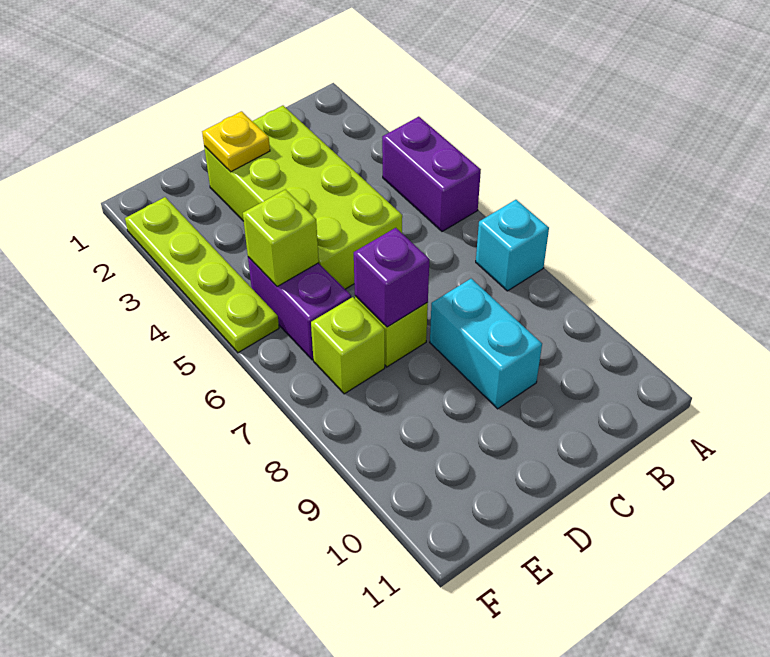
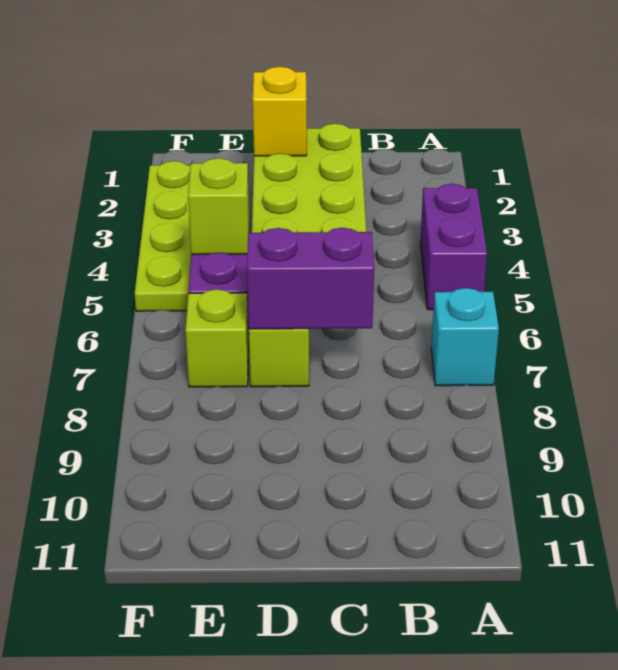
cyan 1x2 brick [430,279,542,409] -> none
yellow 1x1 plate [202,111,270,172] -> yellow 1x1 brick [253,67,307,156]
purple 1x1 brick [354,228,429,327] -> purple 1x2 brick [247,228,374,329]

